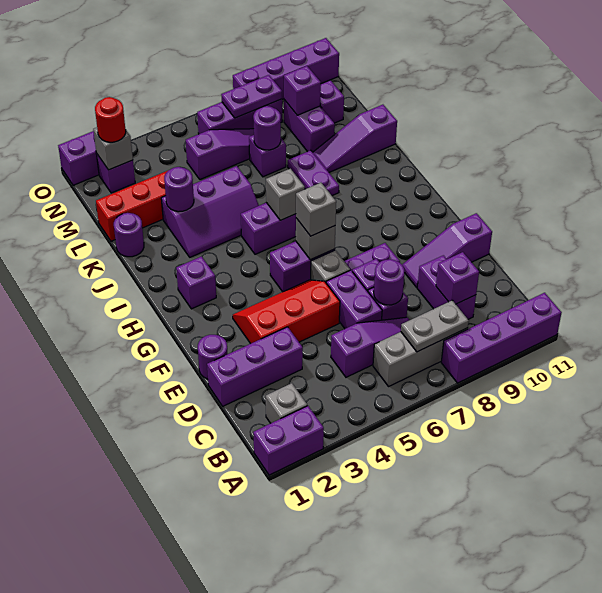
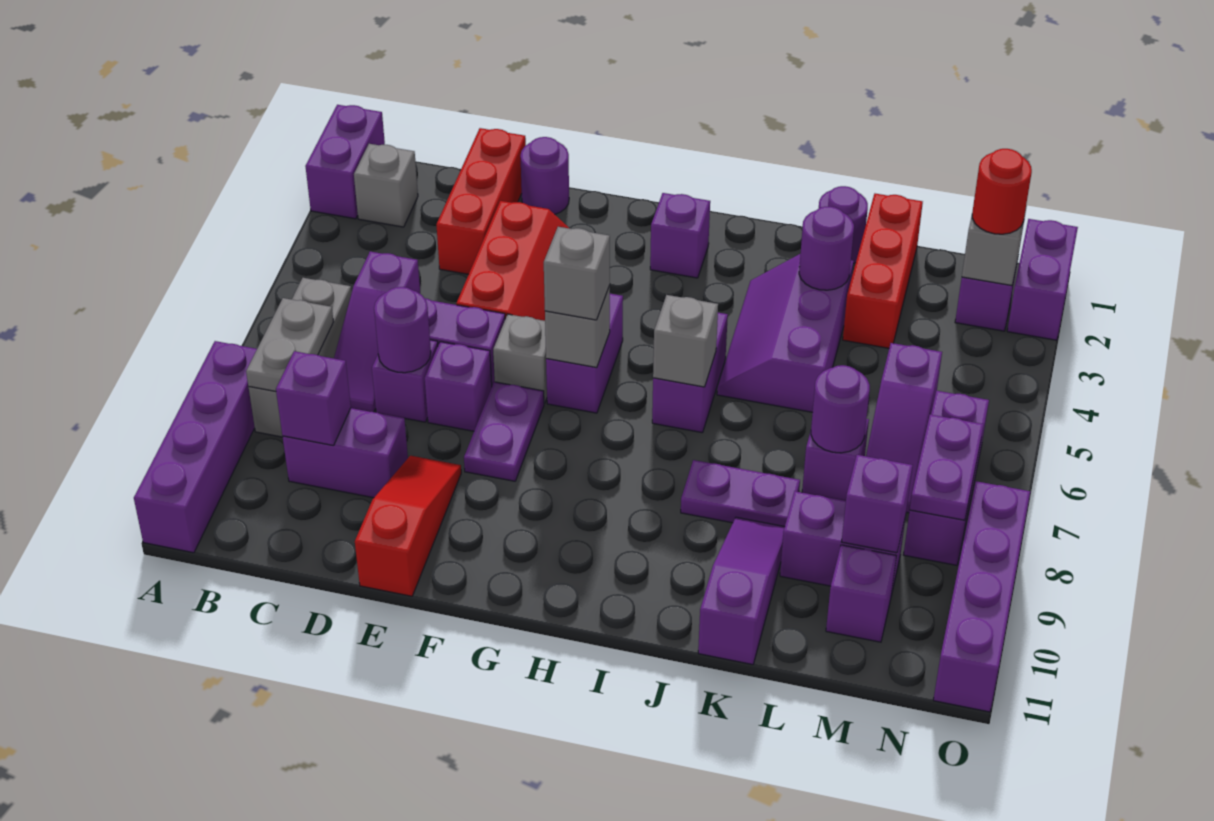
purple 1x3 brick [207,327,303,406] -> red 1x3 brick [436,128,526,274]
purple 1x3 slope [402,213,492,287] -> red 1x3 slope [355,456,461,596]

